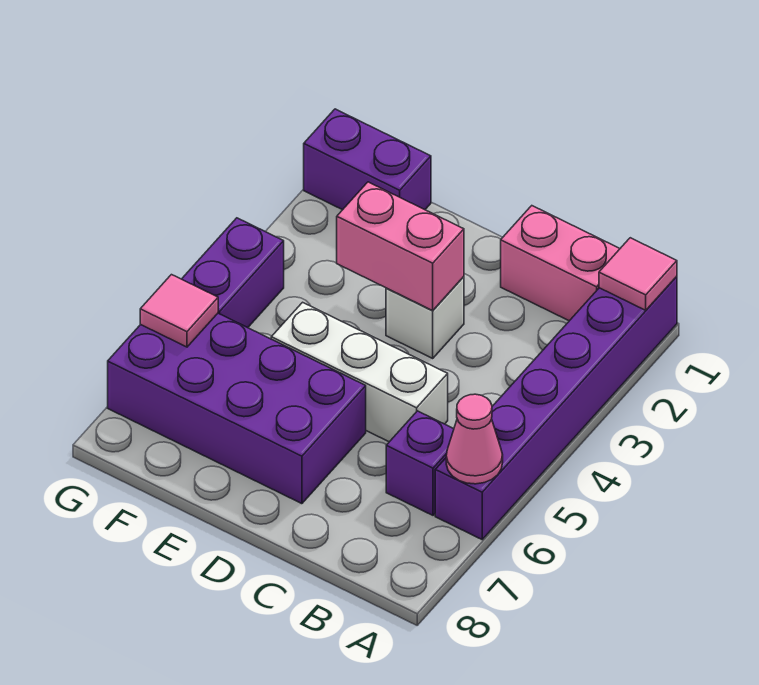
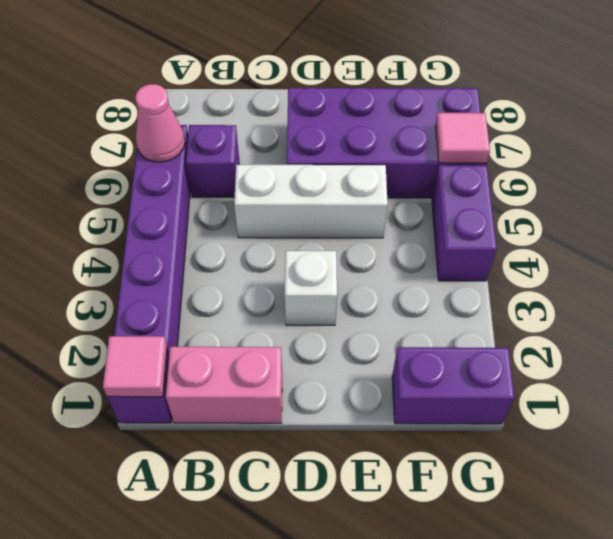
pink 1x2 brick [337,182,464,310] -> none

